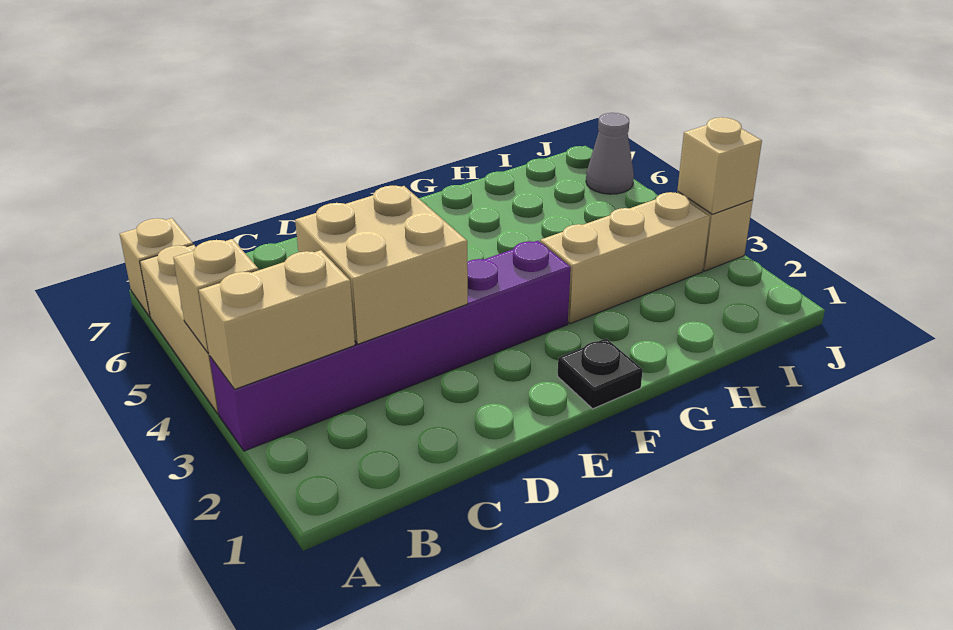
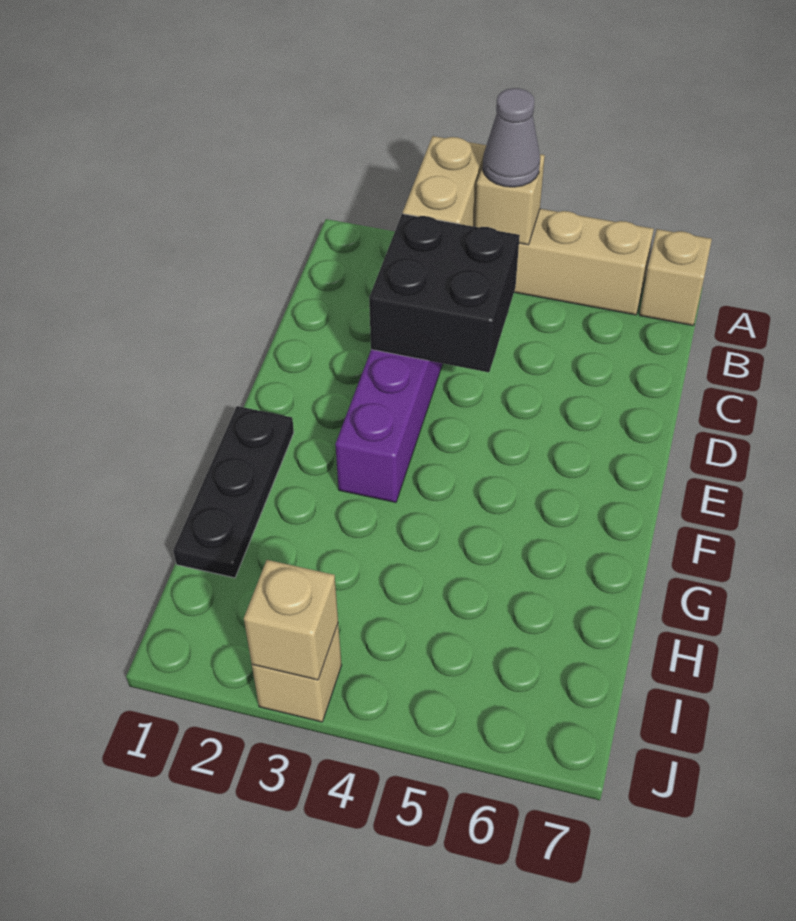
tan 2x2 brick [295,186,468,344] -> black 2x2 brick [369,214,520,372]
black 1x1 plate [557,339,643,409] -> black 1x3 plate [173,406,294,578]
tan 1x3 brick [540,192,710,324] -> none
grey 1x1 cone [586,113,634,194] -> grey 1x1 cone moved to [483,88,540,187]

